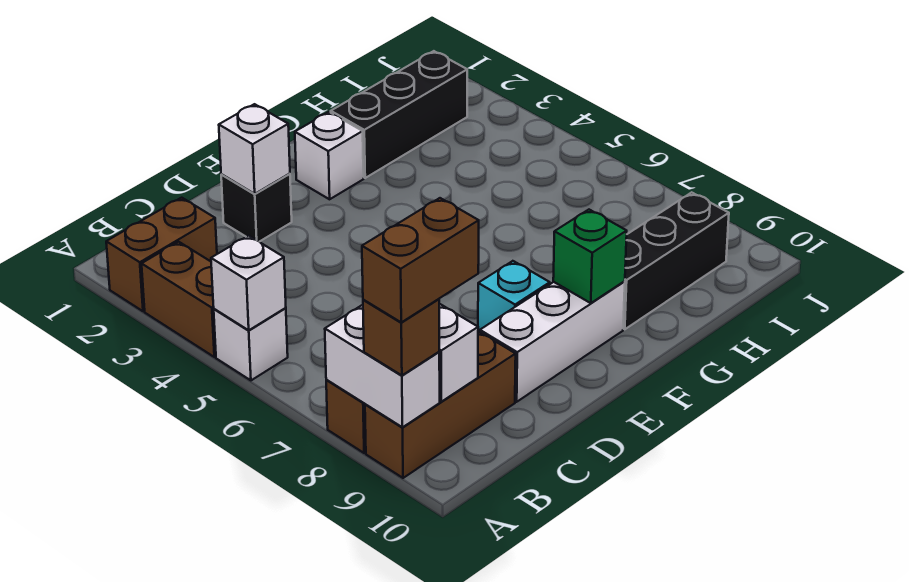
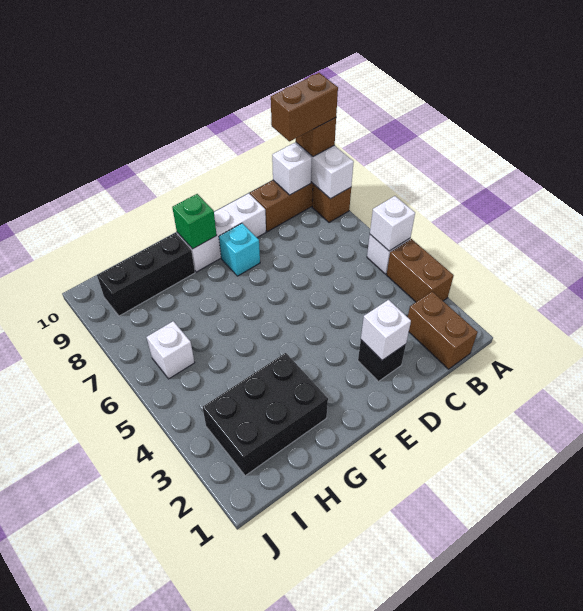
brown 1x2 brick [106,198,217,311] -> brown 1x2 brick turned to [408,292,478,369]
white 1x1 brick [295,112,364,199] -> white 1x1 brick moved to [147,321,195,379]
black 1x3 brick [331,51,467,178] -> black 2x3 brick [202,353,328,476]

